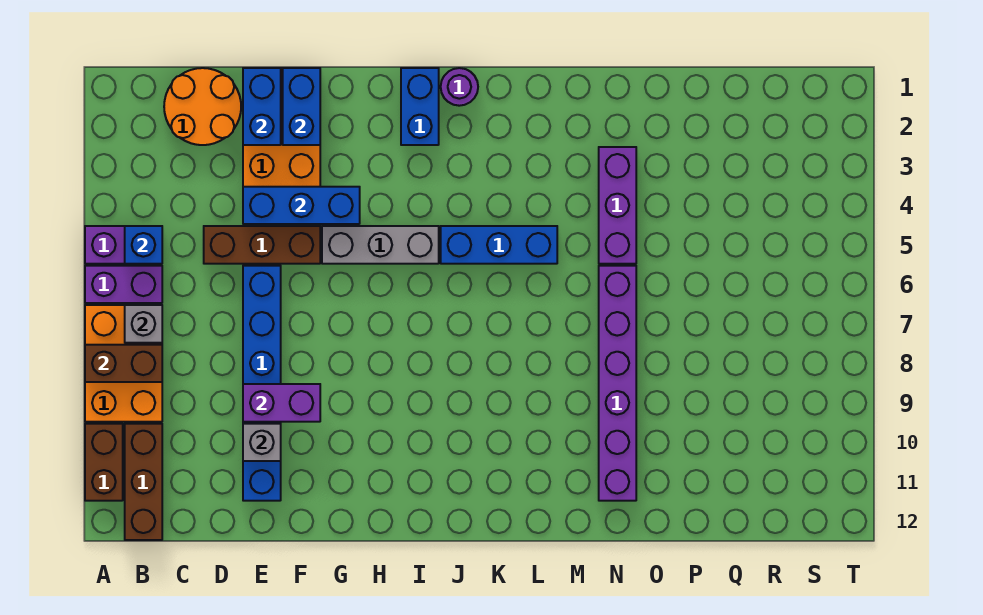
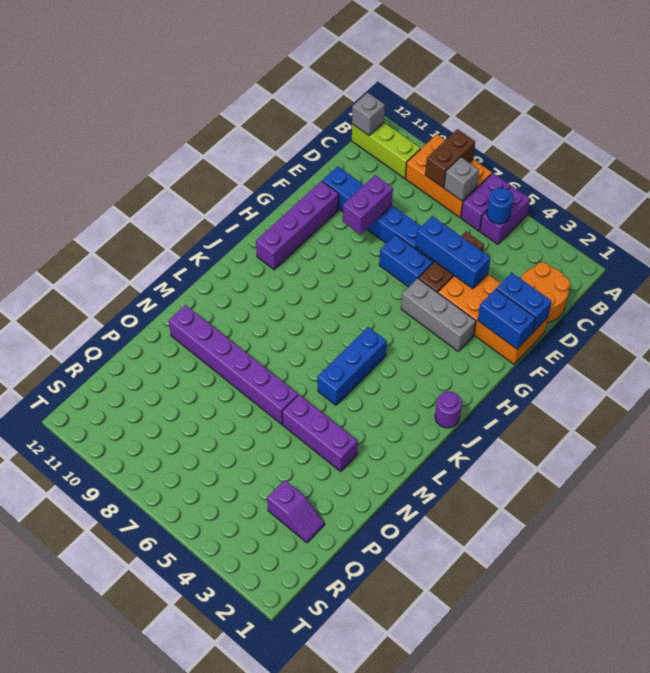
brown 1x2 brick [85,424,123,501] -> none
blue 1x1 brick [125,226,162,264] -> blue 1x1 round brick [487,188,513,224]
brown 1x3 brick [125,424,162,540] -> lime 1x3 brick [352,123,421,178]
blue 1x3 brick [243,187,360,224] -> blue 1x3 brick turned to [416,216,491,289]
grey 1x1 brick [243,424,281,461] -> grey 1x1 brick moved to [352,93,385,135]
none -> purple 1x4 brick [256,181,339,270]
grey 1x3 brick [322,226,439,264] -> grey 1x3 brick turned to [401,278,476,351]
blue 1x2 brick [401,68,439,145] -> blue 1x2 brick moved to [379,235,433,287]
none -> purple 1x2 slope [267,480,324,543]

